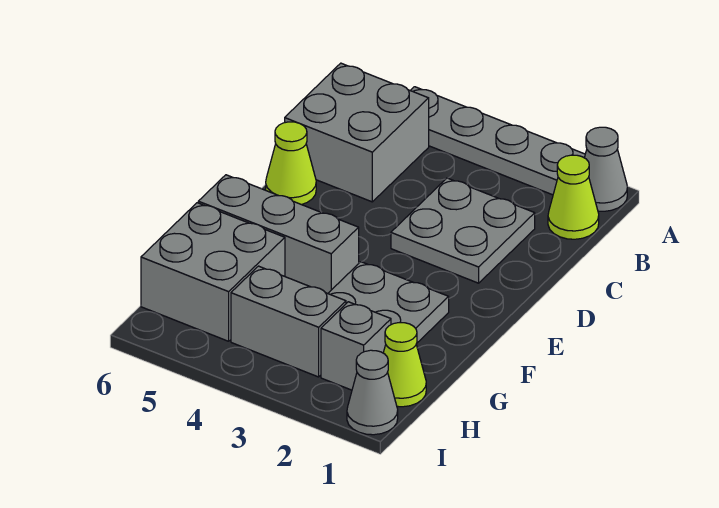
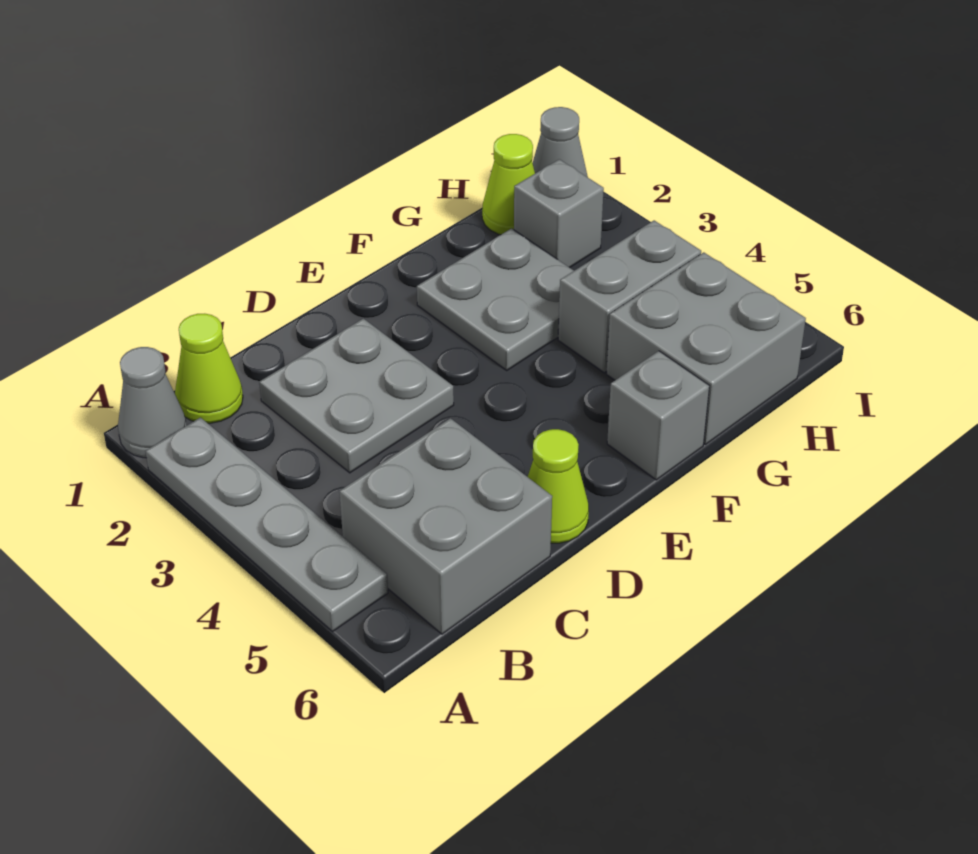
grey 1x3 brick [198,175,359,293] -> grey 1x1 brick [607,351,709,480]
grey 1x2 brick [231,266,346,377] -> grey 1x2 brick turned to [558,220,701,373]

